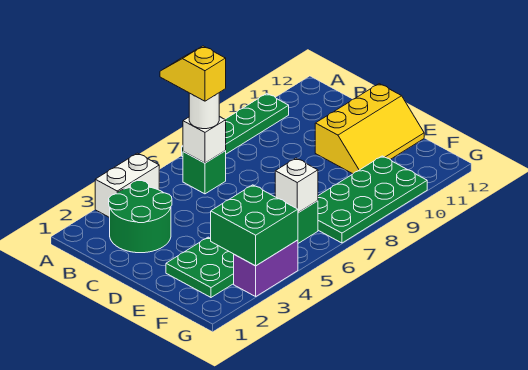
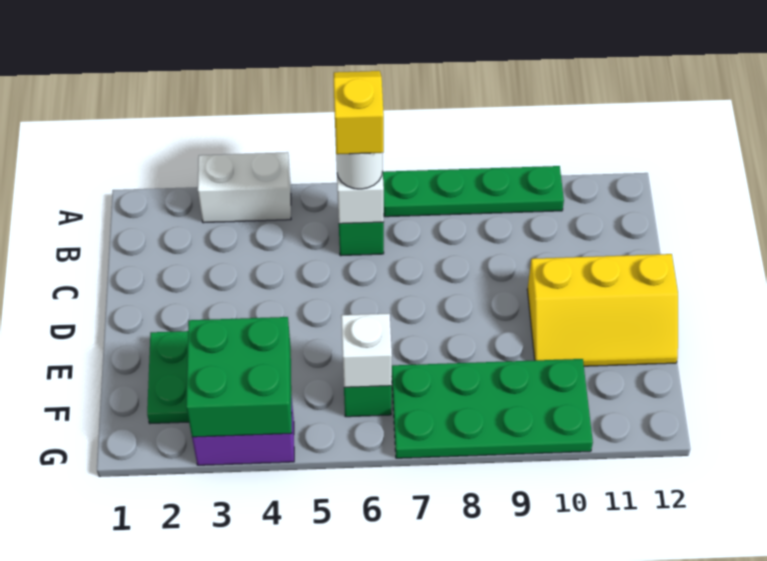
green 2x2 round brick [109,181,172,253] -> none

